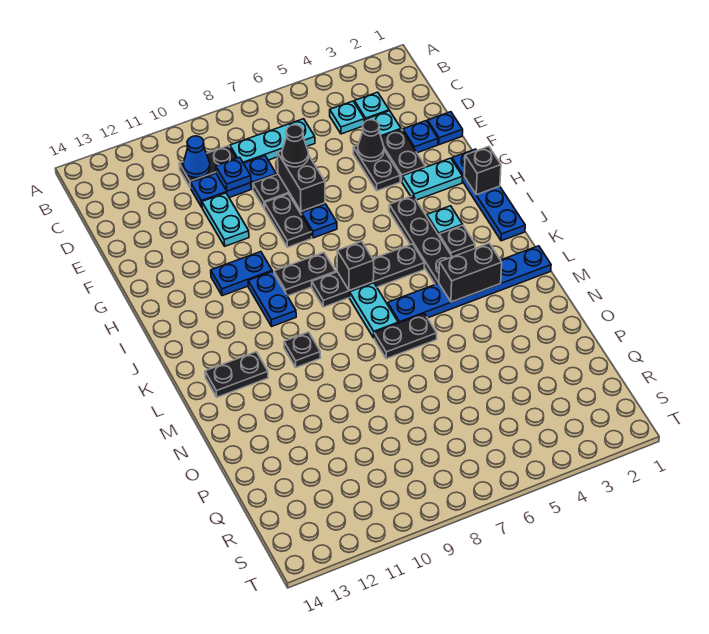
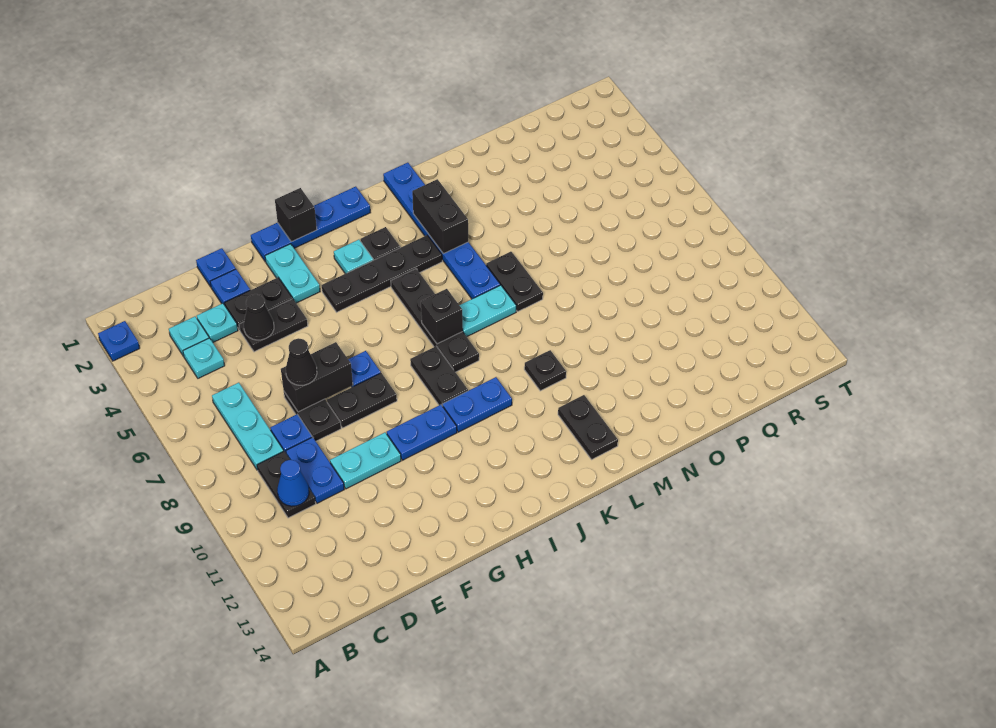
blue 1x1 plate [216,157,251,191] -> blue 1x1 plate moved to [98,321,140,361]
blue 1x2 plate [211,252,272,296] -> blue 1x2 plate turned to [387,405,457,460]

